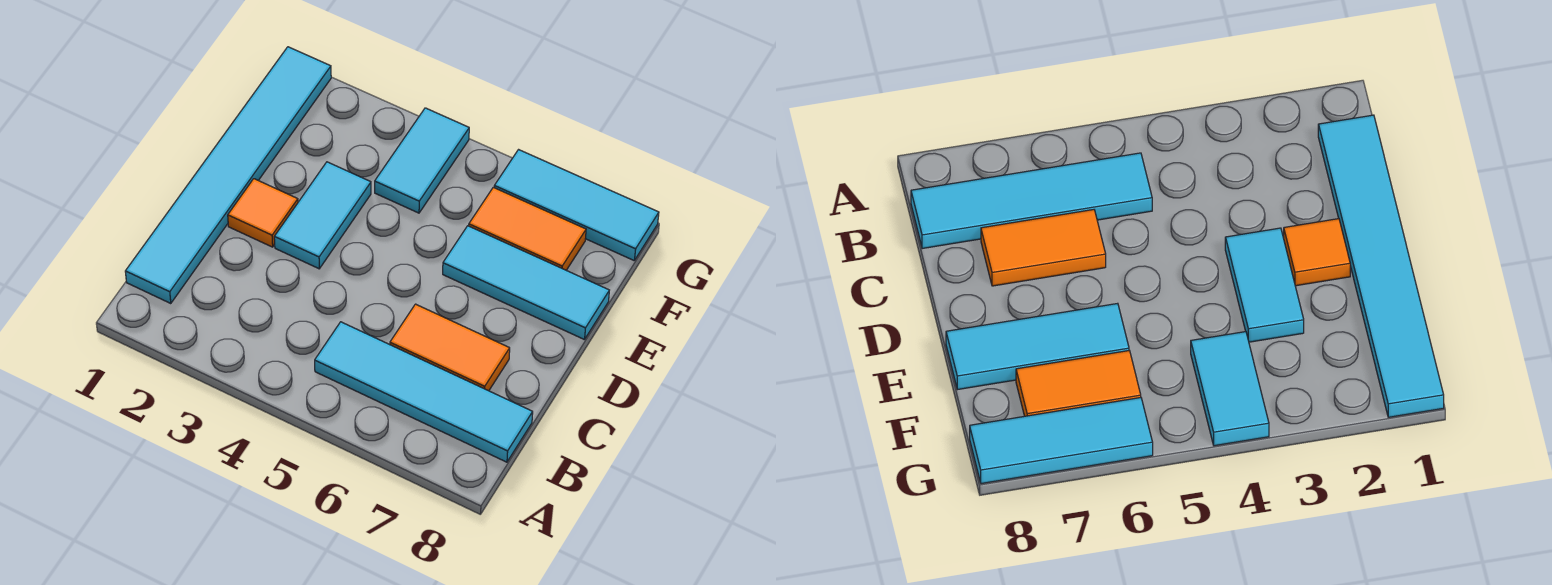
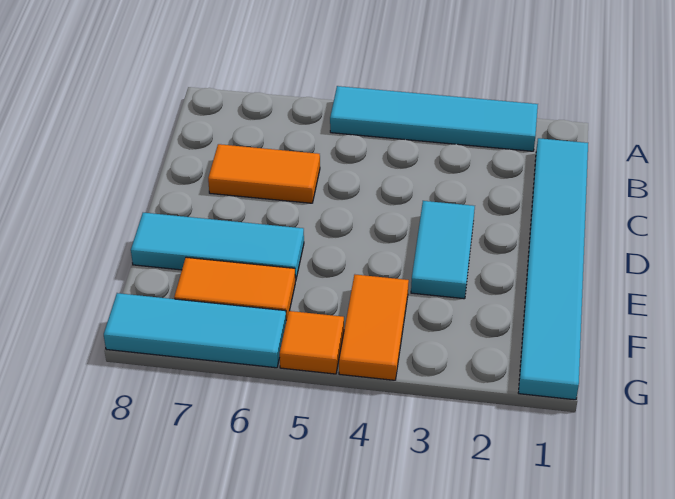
cyan 1x4 tile [315,322,533,462] -> cyan 1x4 tile moved to [330,86,538,151]
orange 1x1 tile [228,179,298,247] -> orange 1x1 tile moved to [280,311,344,374]
cyan 1x2 tile [375,108,469,213] -> orange 1x2 tile [339,275,409,380]

